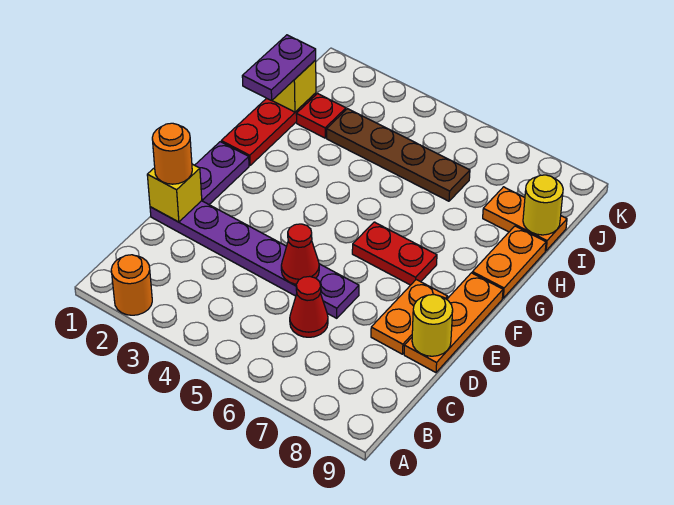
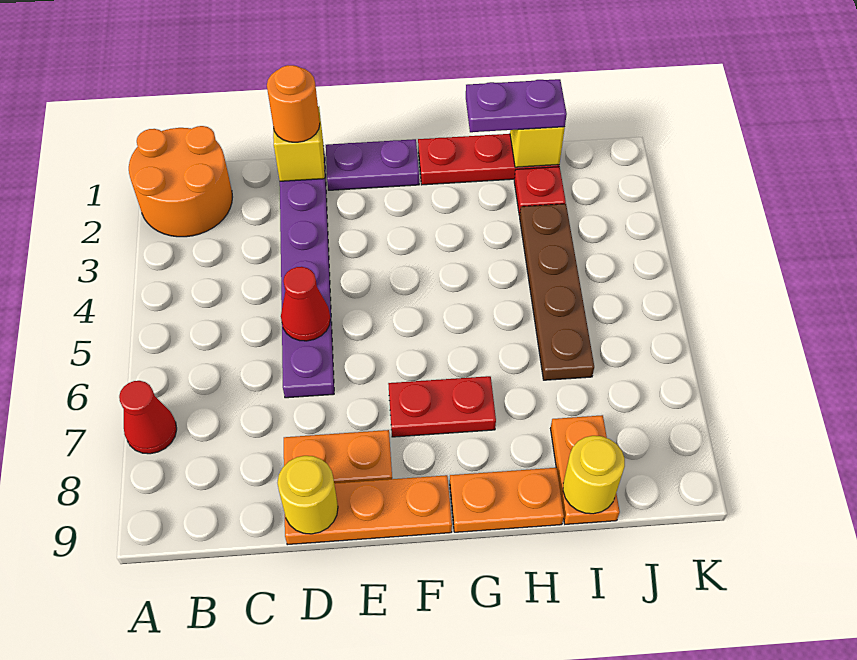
orange 1x1 round brick [111,255,152,315] -> orange 2x2 round brick [129,126,232,237]
red 1x1 cone [290,276,328,337] -> red 1x1 cone moved to [119,381,177,454]
red 1x2 plate [352,222,437,285] -> red 1x2 plate turned to [388,376,496,437]

